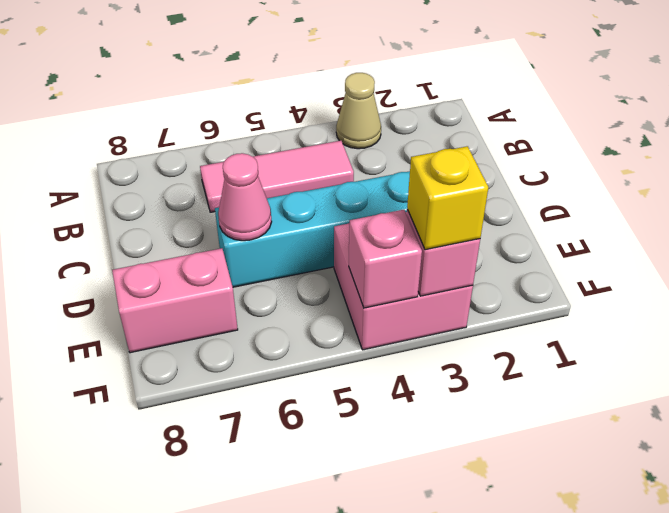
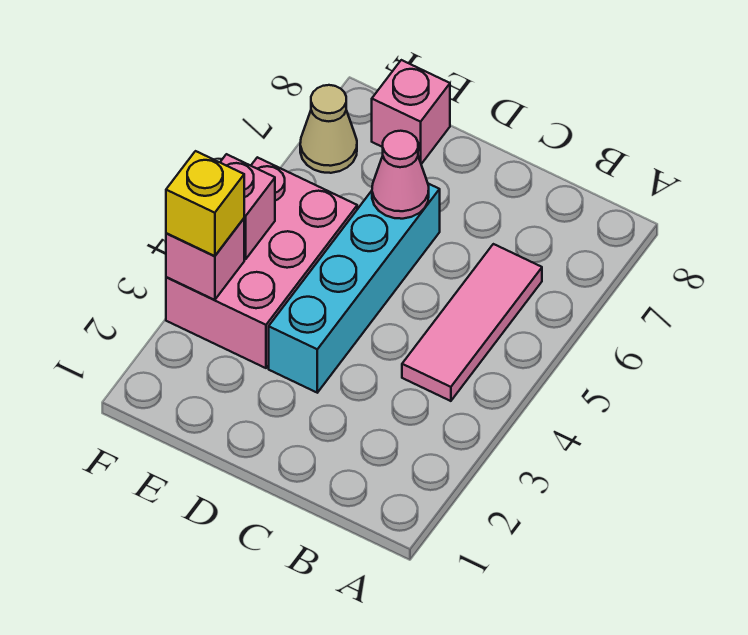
tan 1x1 cone [336,73,381,149] -> tan 1x1 cone moved to [300,85,357,173]
pink 2x2 brick [334,212,473,350] -> pink 2x3 brick [166,157,357,368]
pink 1x2 brick [112,248,238,353] -> pink 1x1 brick [372,60,450,164]

